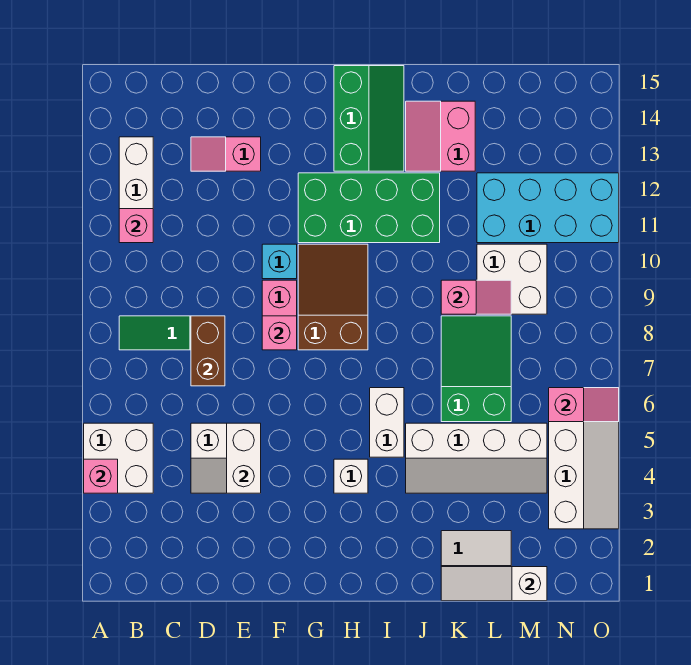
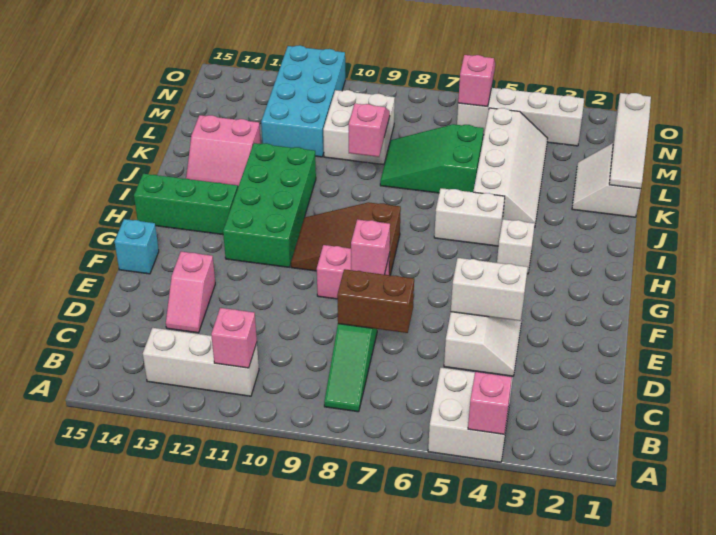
cyan 1x1 brick [262,244,297,279] -> cyan 1x1 brick moved to [115,219,159,274]

